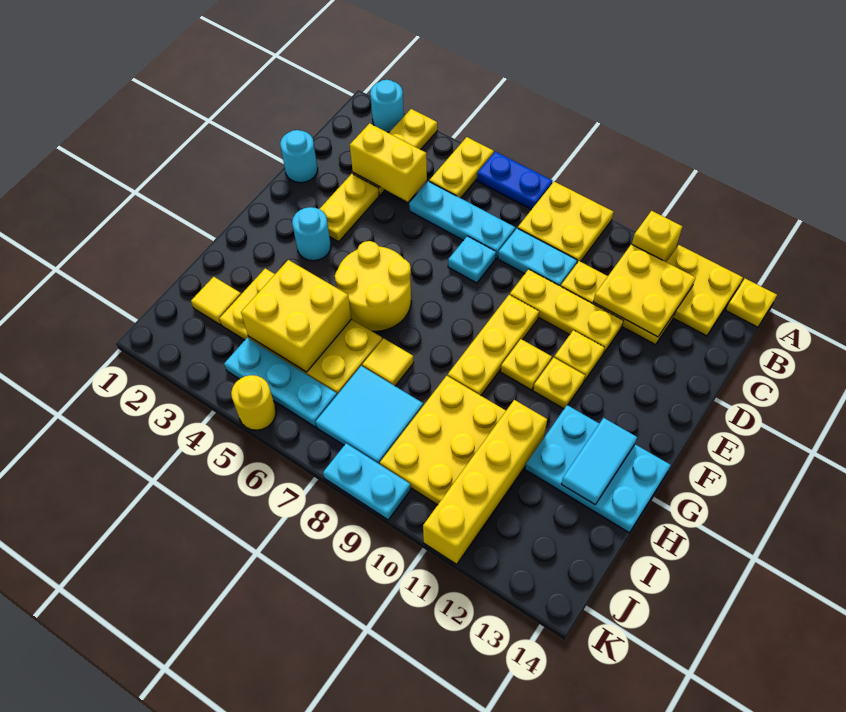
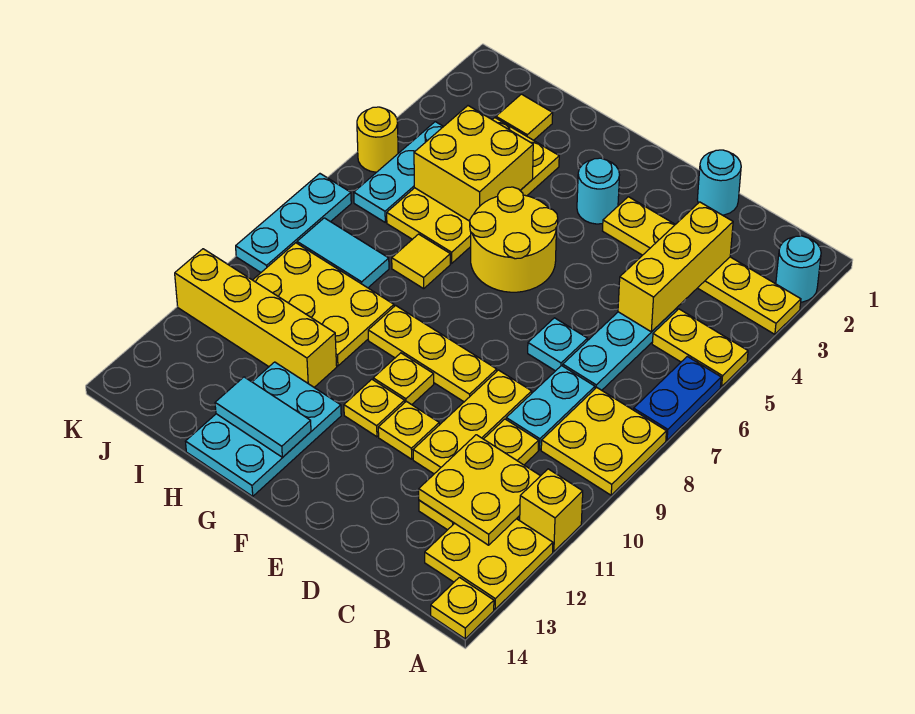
yellow 1x2 brick [350,123,427,202] -> yellow 1x3 brick [618,202,733,332]
cyan 2x2 tile [316,366,423,464] -> cyan 1x2 tile [297,218,389,288]
cyan 1x2 plate [323,443,411,520] -> cyan 1x3 plate [236,174,351,272]

